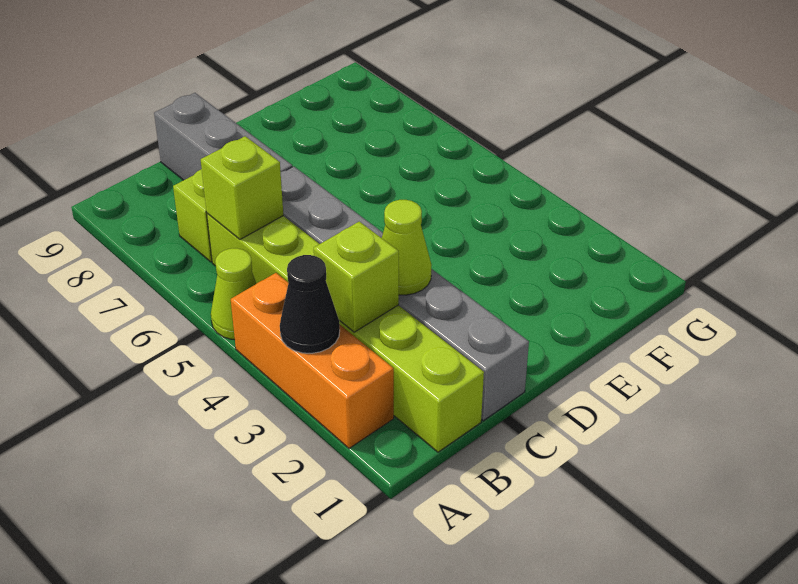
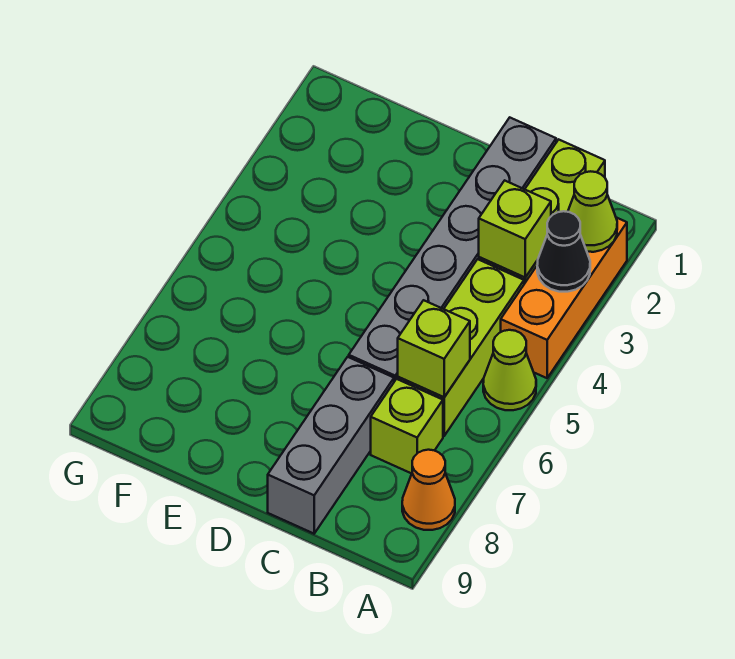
none -> orange 1x1 cone [402,450,455,530]
lime 1x1 cone [382,200,431,295] -> lime 1x1 cone moved to [568,171,617,252]

